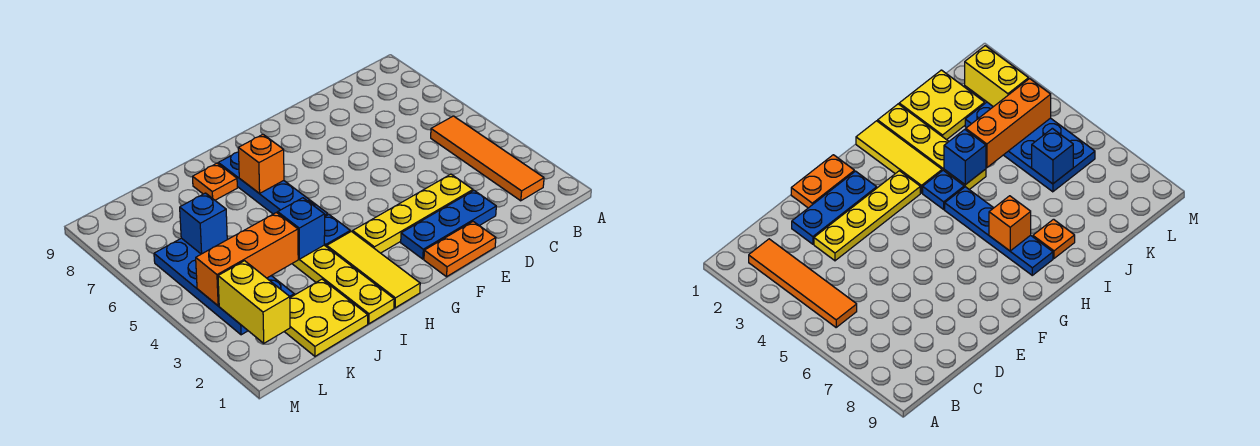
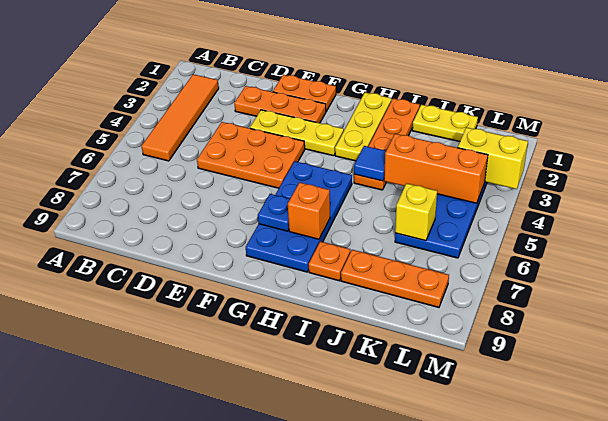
blue 1x3 plate [401,190,496,259] -> orange 1x3 plate [234,86,326,123]
yellow 1x4 plate [353,174,473,253] -> yellow 1x3 plate [250,110,344,156]
none -> orange 2x3 plate [197,122,305,188]
yellow 1x3 tile [327,231,420,308] -> yellow 1x3 plate [335,92,391,161]
blue 1x1 plate [324,214,350,247] -> blue 1x1 plate moved to [258,194,290,231]
blue 1x4 plate [218,152,328,216] -> blue 2x4 plate [246,161,352,272]
yellow 1x4 plate [292,245,394,324] -> orange 1x4 plate [354,98,420,190]
blue 1x1 brick [278,198,325,259] -> blue 1x1 tile [354,146,386,181]
yellow 2x2 plate [284,279,368,356] -> yellow 1x2 plate [412,105,478,141]
none -> orange 1x3 plate [341,250,449,307]
blue 1x1 brick [180,193,227,254] -> yellow 1x1 brick [395,183,437,241]
yellow 1x2 brick [218,261,290,343] -> yellow 1x2 brick turned to [458,127,528,189]

